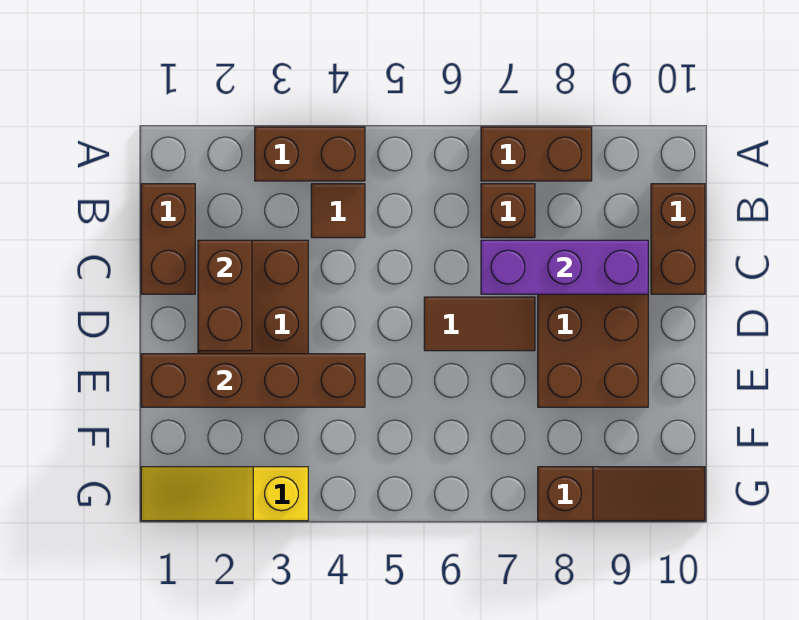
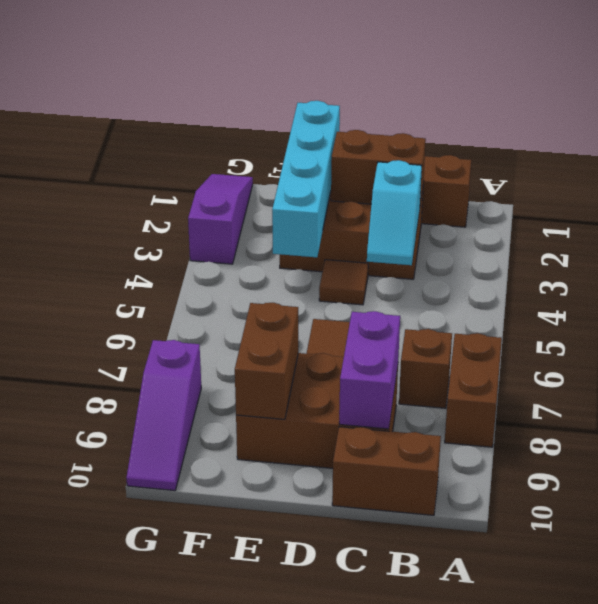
brown 1x2 brick [255,127,365,181] -> brown 1x2 brick moved to [235,303,298,419]
brown 1x1 tile [311,184,365,238] -> brown 1x1 tile moved to [319,260,368,305]
none -> cyan 1x2 slope [367,160,422,265]
purple 1x3 brick [481,240,648,294] -> purple 1x2 brick [339,311,400,429]
brown 1x4 brick [141,354,365,407] -> cyan 1x4 brick [272,101,340,257]
yellow 1x3 slope [141,467,308,521] -> purple 1x3 slope [188,174,253,264]
brown 1x3 slope [538,467,705,521] -> purple 1x3 slope [126,340,201,491]

